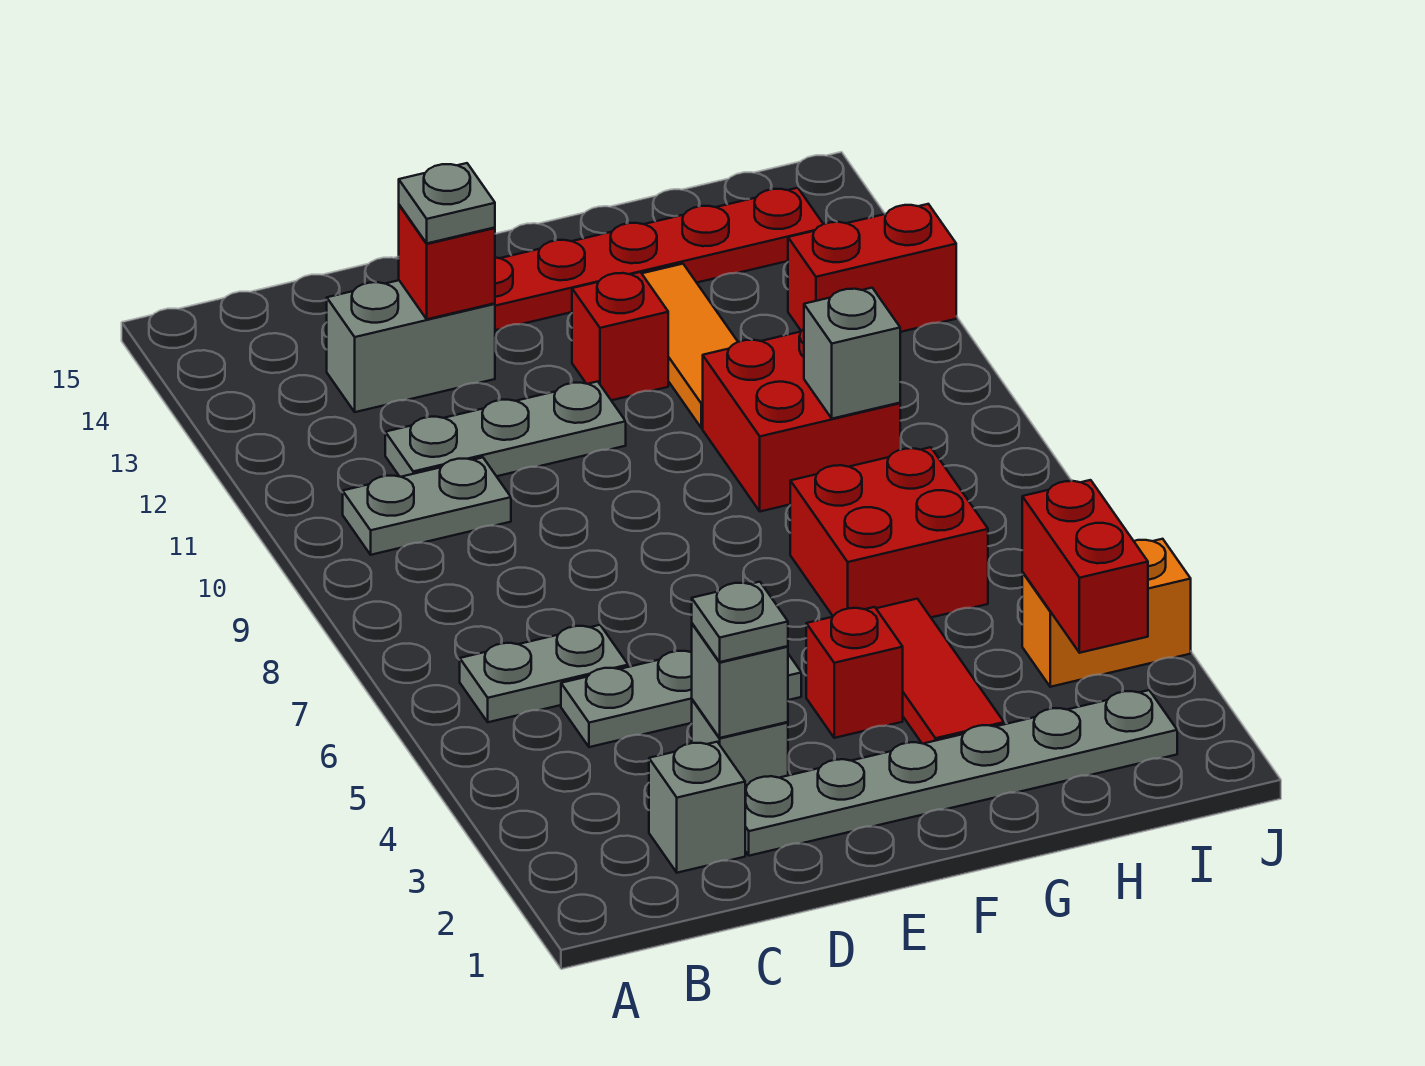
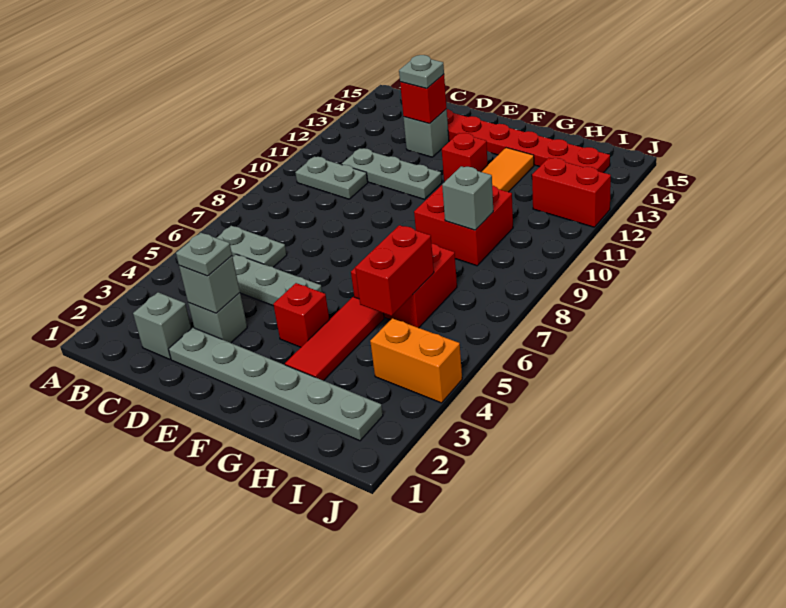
grey 1x2 brick [327,280,495,412] -> grey 1x1 brick [403,109,449,157]
red 1x2 brick [1022,480,1148,653] -> red 1x2 brick moved to [355,225,434,316]

